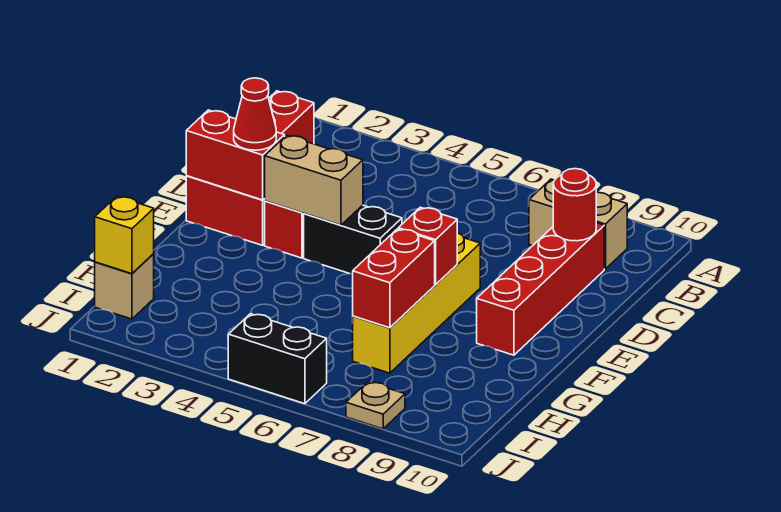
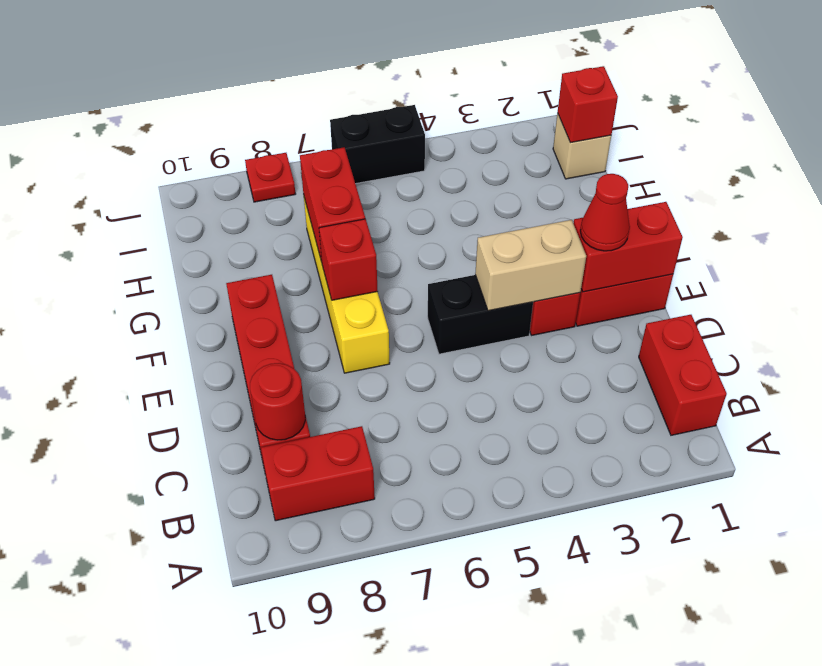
tan 1x2 brick [529,179,627,269] -> red 1x2 brick [261,426,375,521]
yellow 1x1 brick [95,196,154,274] -> red 1x1 brick [558,66,618,143]
tan 1x1 plate [346,382,405,429] -> red 1x1 plate [245,153,295,202]

